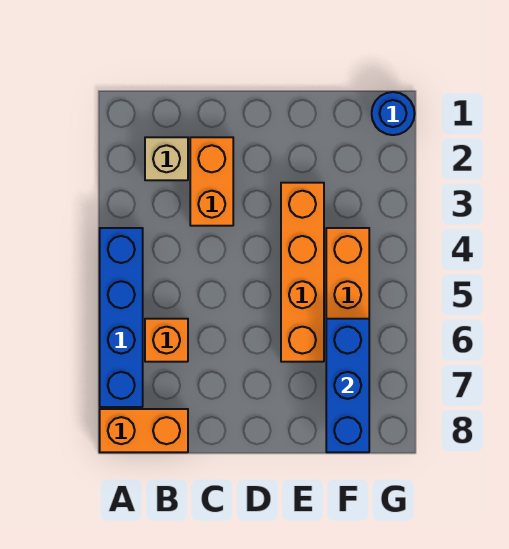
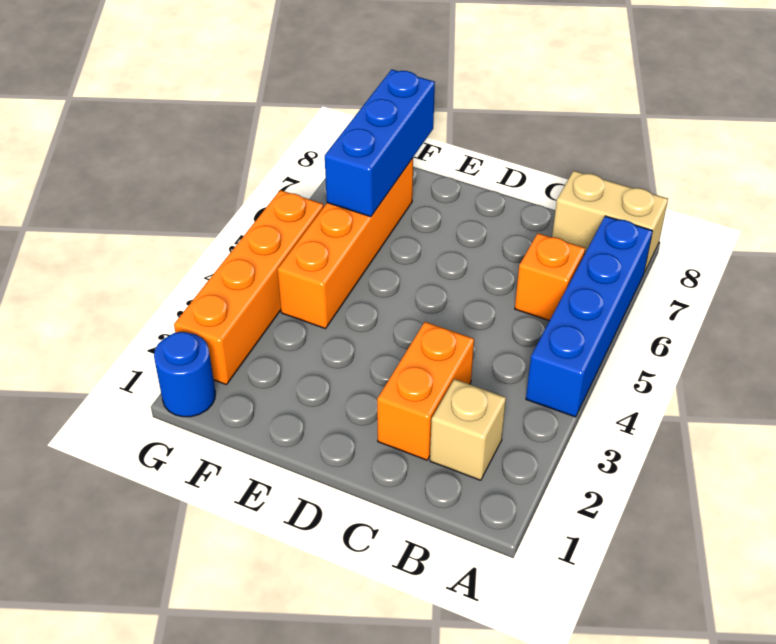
orange 1x2 brick [100,409,188,452] -> tan 1x2 brick [552,171,668,273]
orange 1x4 brick [281,183,324,362] -> orange 1x4 brick moved to [174,190,324,384]

